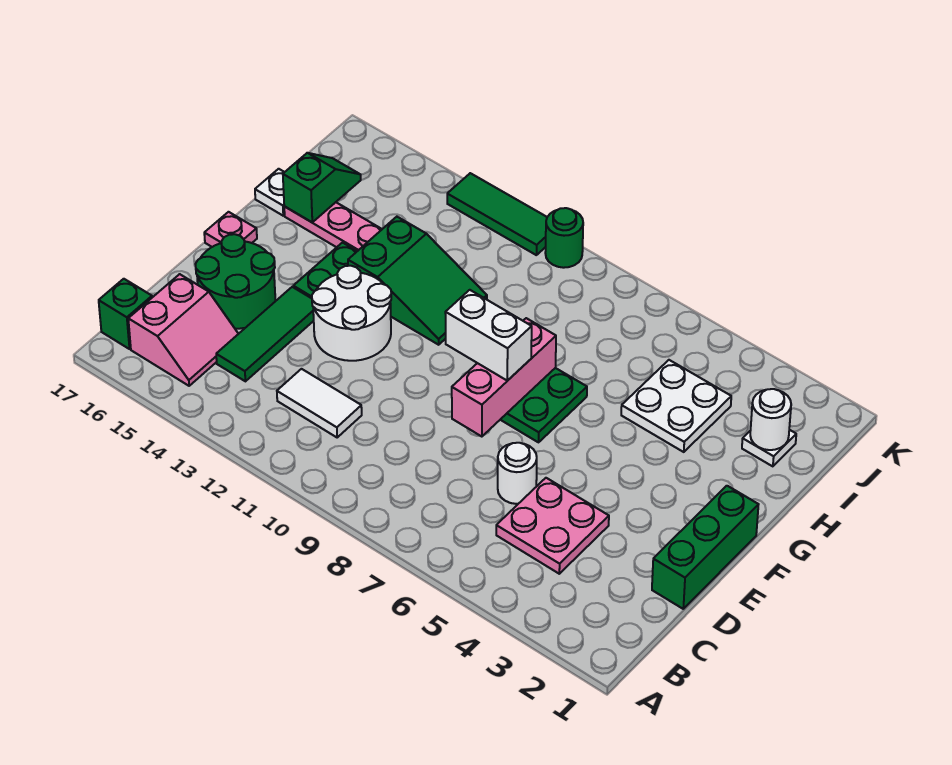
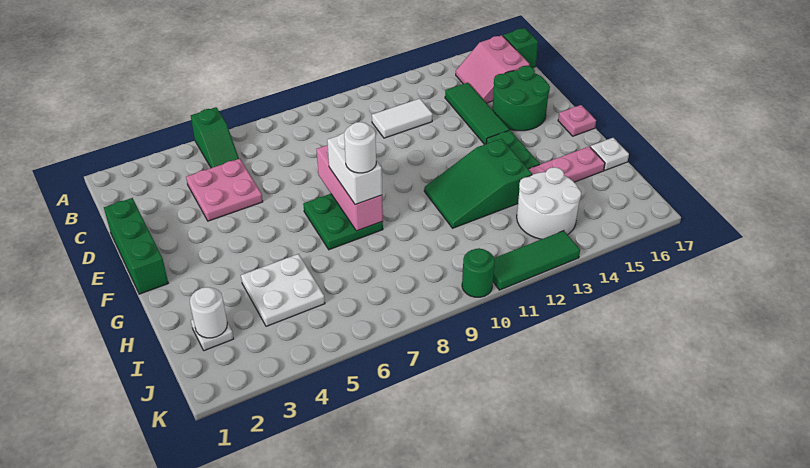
white 1x1 round brick [498,443,537,504] -> white 1x1 round brick moved to [344,122,376,173]
white 2x2 round brick [312,266,391,361] -> white 2x2 round brick moved to [517,167,581,239]
white 1x2 brick [445,290,532,381] -> white 1x2 brick turned to [327,133,382,205]
green 1x2 slope [283,153,361,222] -> green 1x2 slope moved to [191,107,239,168]

